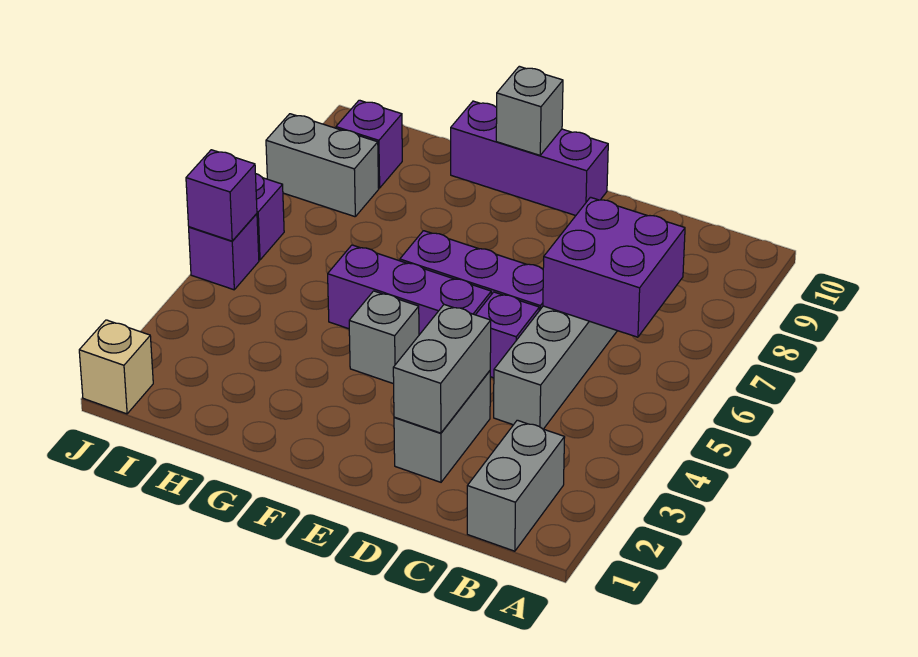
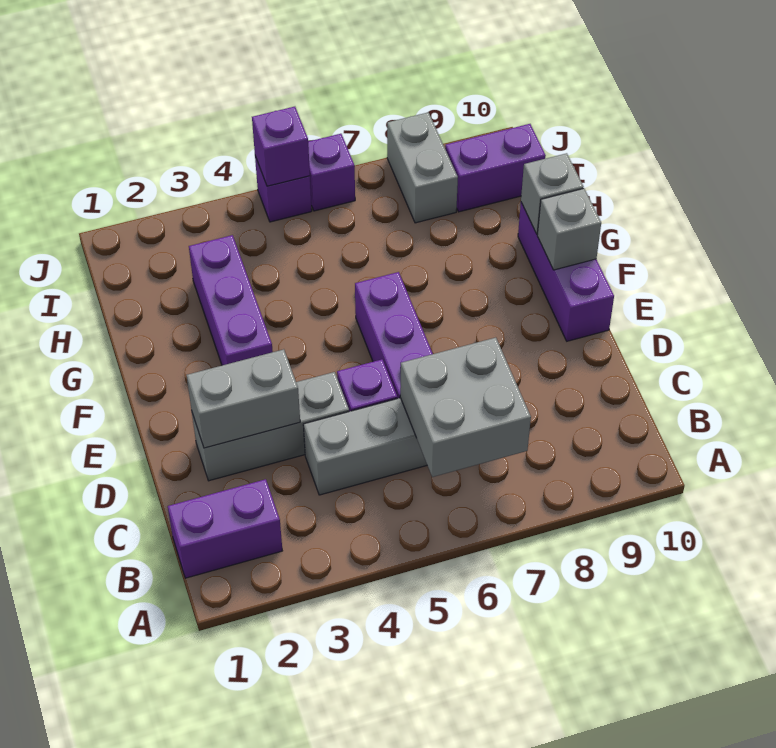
grey 1x2 brick [467,420,565,551] -> purple 1x2 brick [168,479,282,578]
purple 2x2 brick [543,197,685,337] -> grey 2x2 brick [400,338,531,477]
grey 1x2 brick [394,371,490,482] -> grey 1x3 brick [192,372,349,481]
purple 1x3 brick [328,245,491,335] -> purple 1x3 brick moved to [189,235,273,365]
grey 1x1 brick [349,291,419,384] -> grey 1x1 brick moved to [521,153,583,234]
purple 1x1 brick [336,100,402,188] -> purple 1x2 brick [445,124,546,212]
tan 1x1 brick [79,320,153,414] -> none

